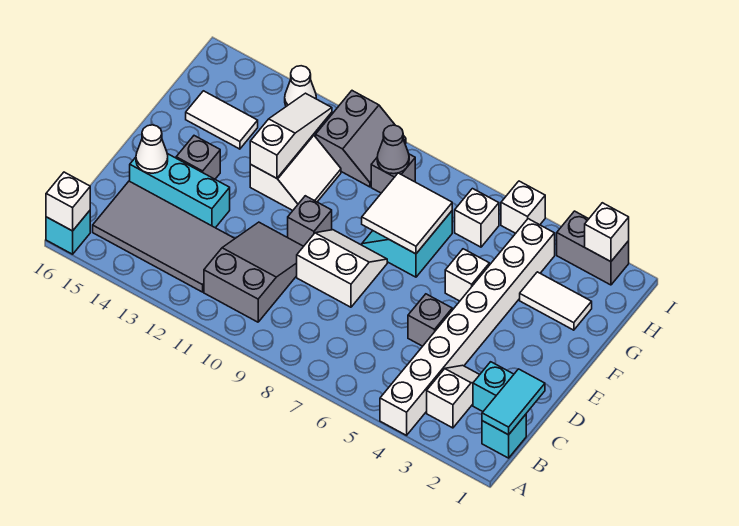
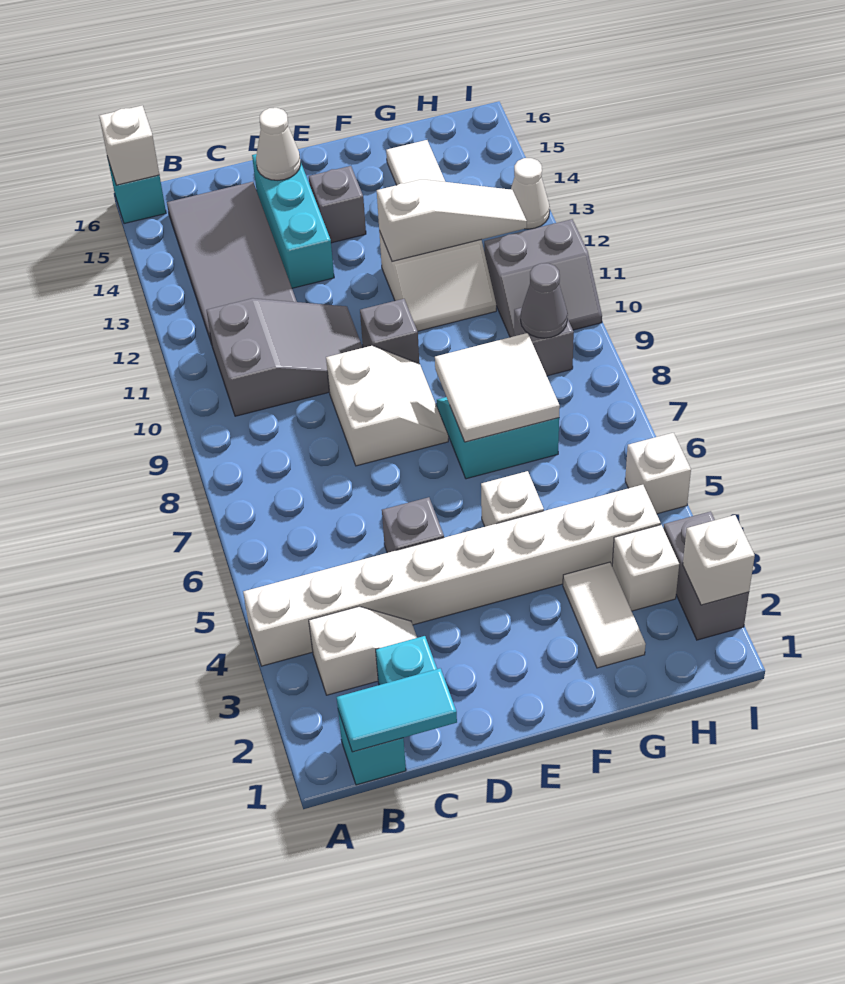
white 1x1 brick [455,189,499,247] -> white 1x1 brick moved to [612,525,679,611]

